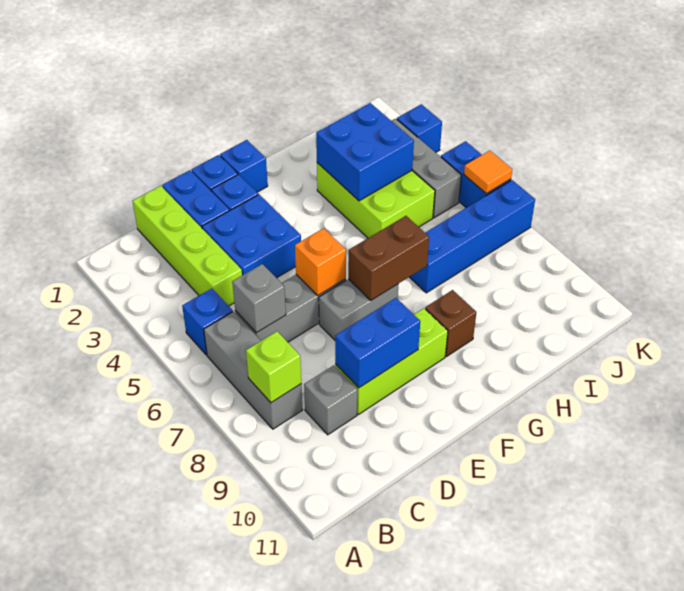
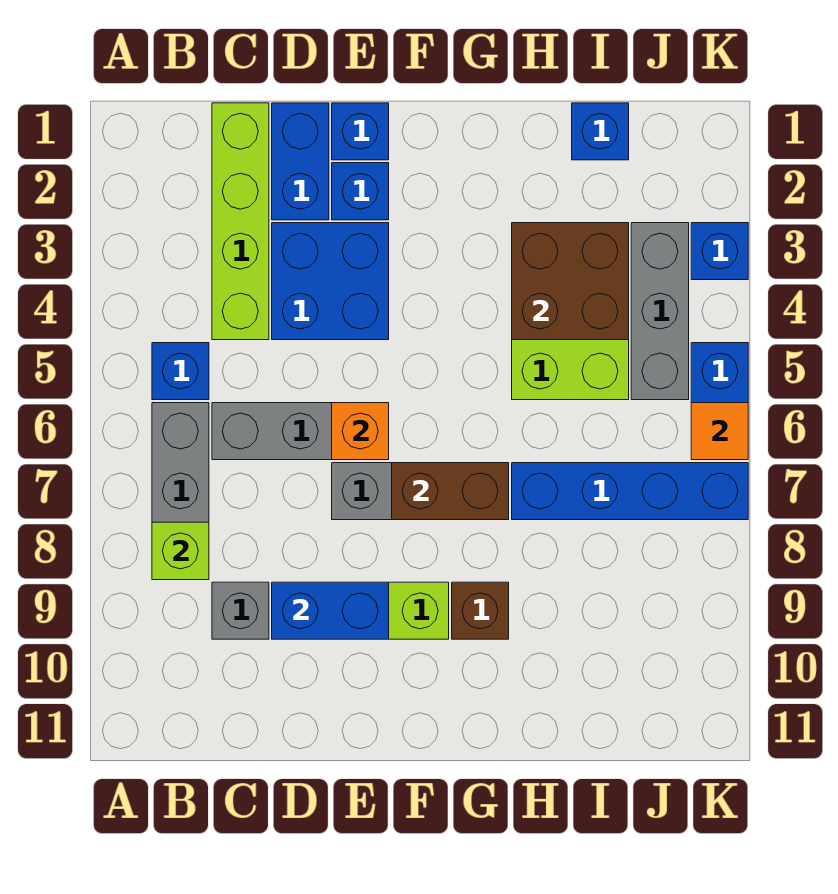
grey 1x1 brick [232,264,286,333] -> none
blue 1x1 brick [220,140,268,192] -> blue 1x1 brick moved to [572,103,629,160]
blue 2x2 brick [316,103,414,201] -> brown 2x2 brick [512,223,629,340]

